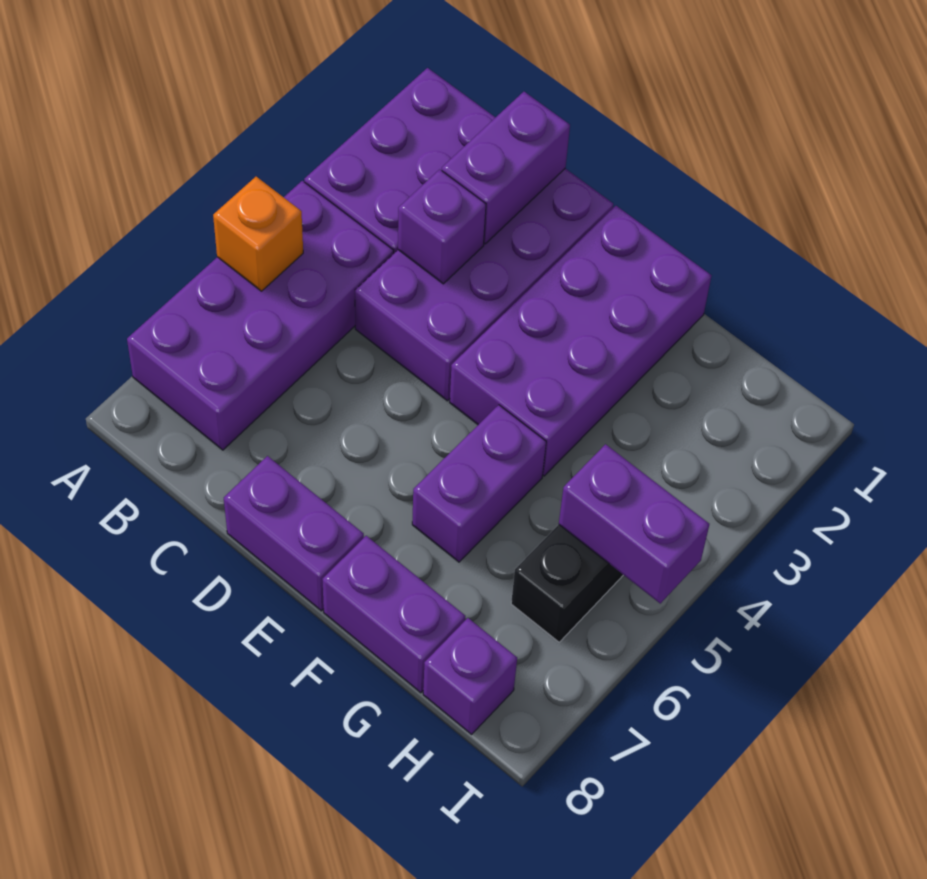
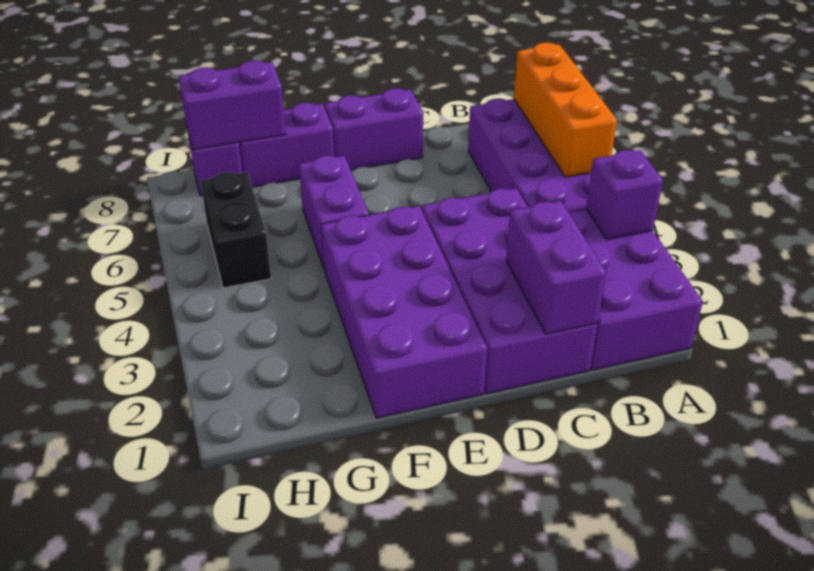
orange 1x1 brick [213,177,303,291] -> orange 1x3 brick [514,42,617,177]
purple 1x1 brick [398,169,486,284] -> purple 1x1 brick moved to [586,150,663,240]
purple 1x2 brick [559,444,709,603] -> purple 1x2 brick moved to [178,60,286,150]

